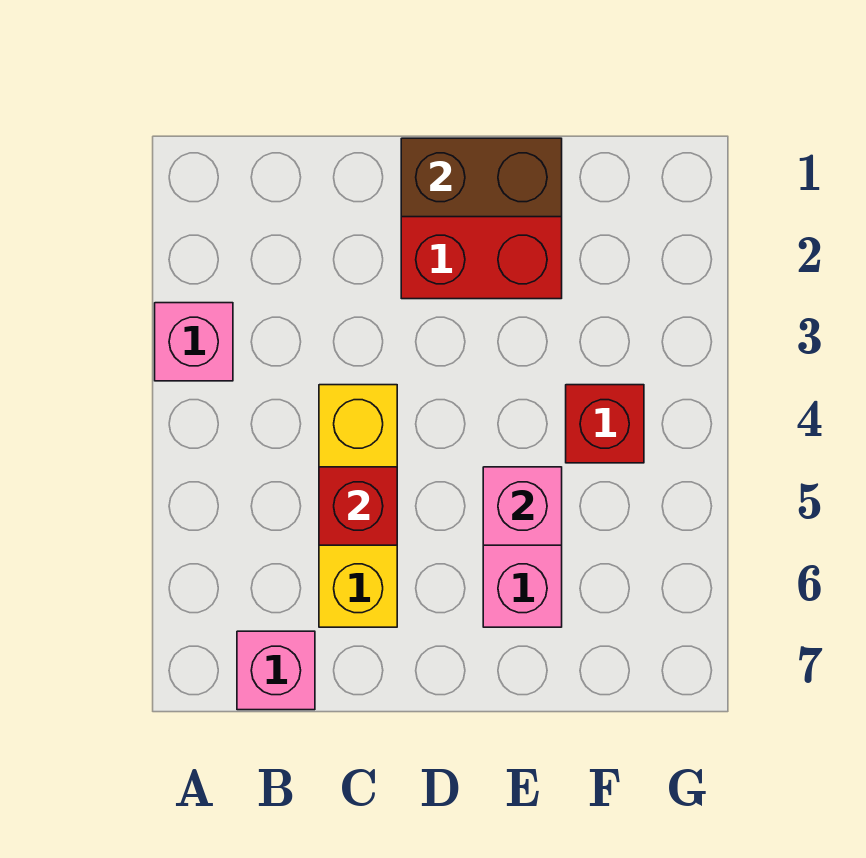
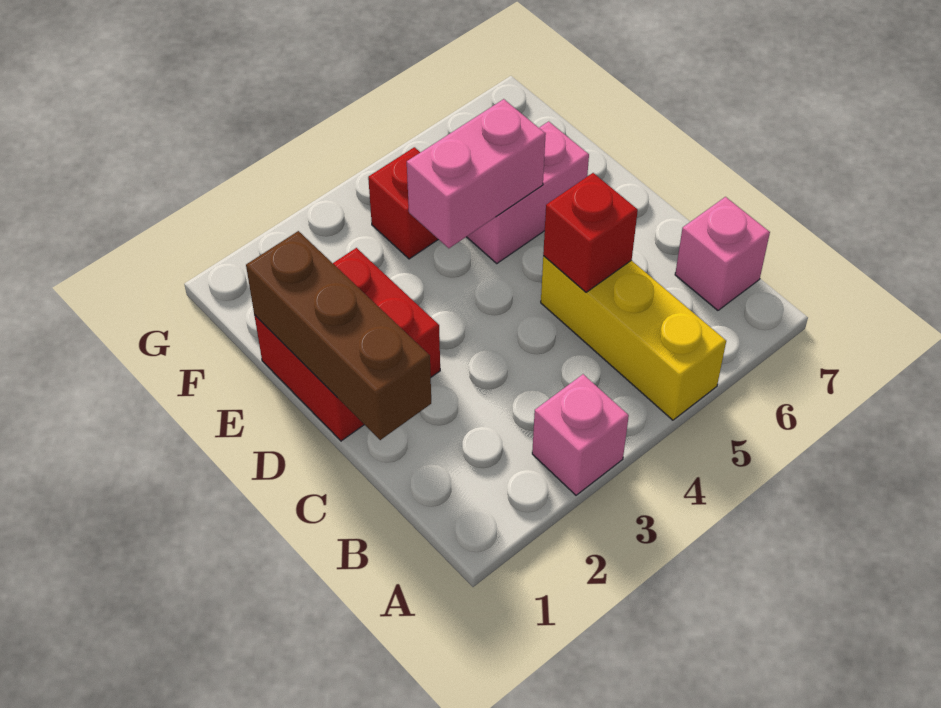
yellow 1x3 brick [319,385,397,627] -> yellow 1x3 brick turned to [541,256,726,420]
brown 1x2 brick [401,138,562,217] -> brown 1x3 brick [246,231,431,440]
pink 1x1 brick [483,467,562,545] -> pink 1x2 brick [407,99,546,248]

